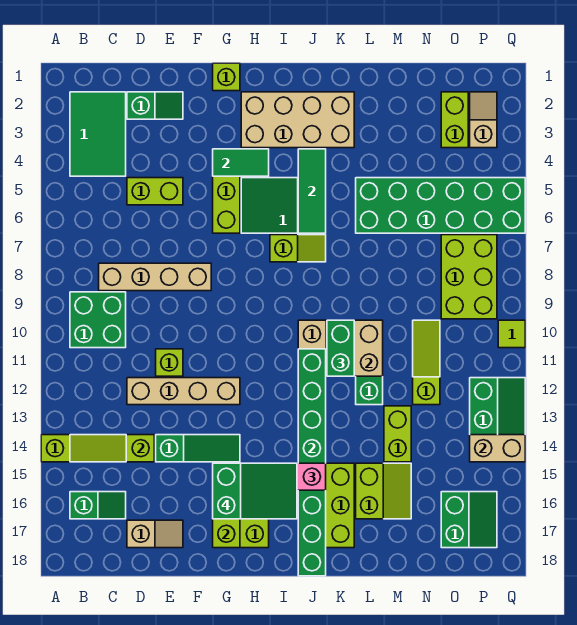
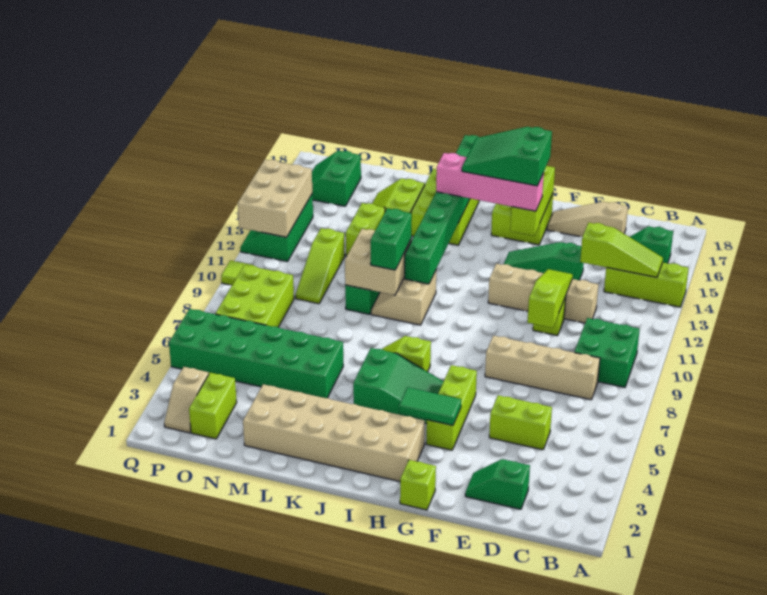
green 2x3 tile [70,92,126,176] -> none
tan 1x2 slope [127,520,183,548] -> tan 1x3 slope [547,202,628,237]
none -> lime 1x3 slope [527,269,573,328]
tan 2x4 brick [241,92,354,148] -> tan 2x6 brick [243,384,425,481]
green 1x3 tile [298,149,326,233] -> none
tan 1x2 brick [470,435,525,462] -> tan 2x3 brick [238,160,312,237]

